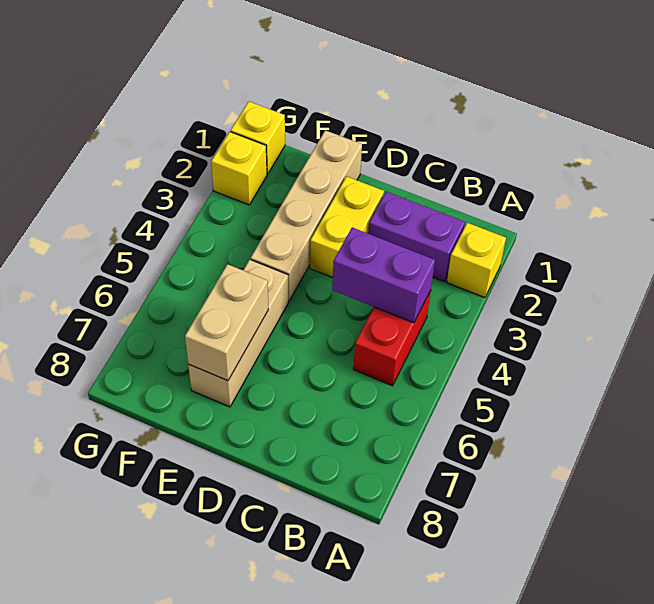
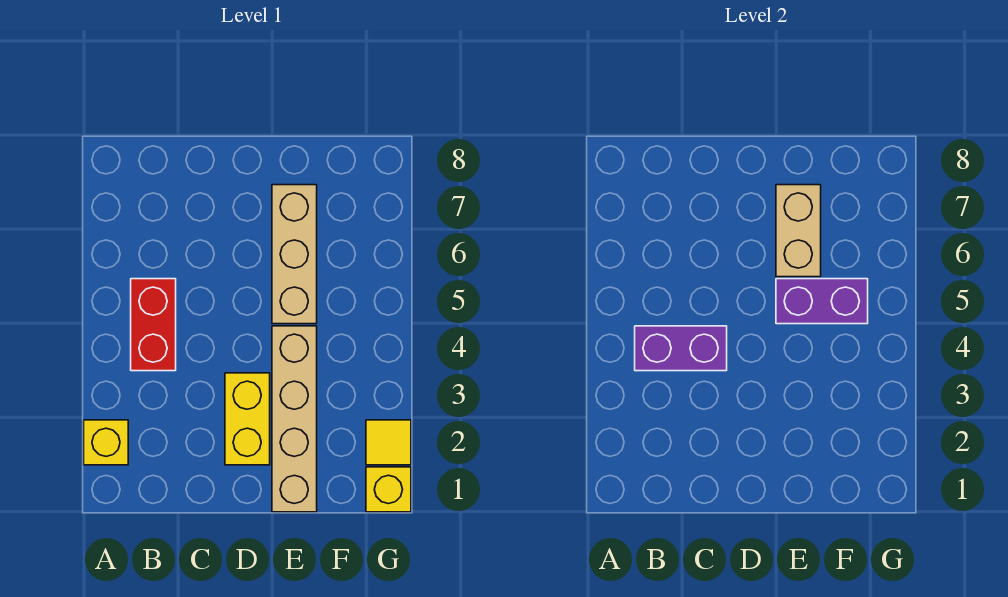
purple 1x2 brick [368,192,465,282] -> purple 1x2 brick moved to [776,279,868,324]
yellow 1x1 brick [211,132,267,205] -> yellow 1x1 tile [366,420,411,465]

